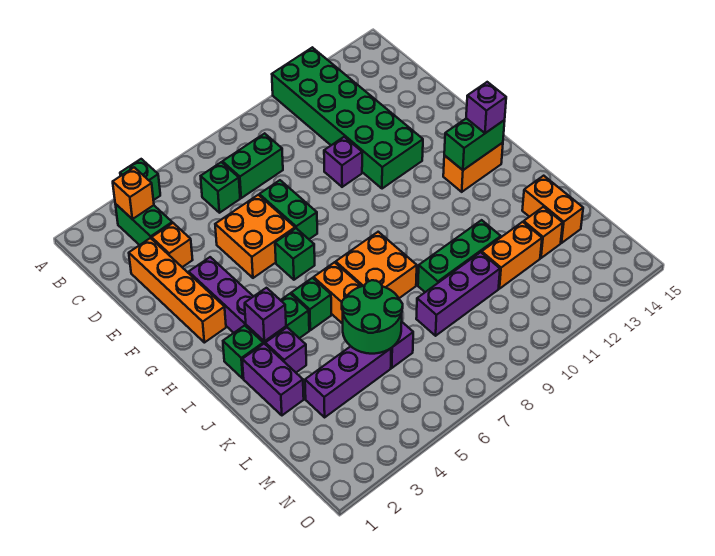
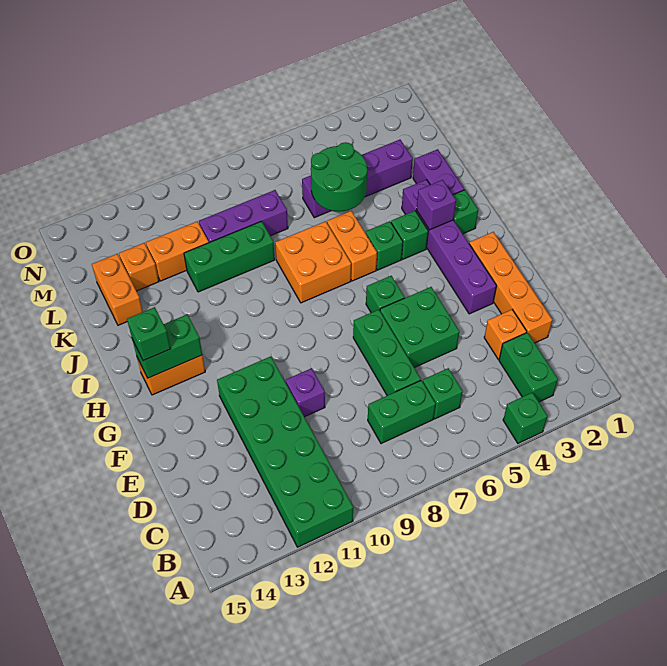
orange 1x1 brick [113,167,154,219] -> none
orange 2x2 brick [215,195,295,278] -> green 2x2 brick [380,287,459,368]
green 1x2 brick [259,180,317,239] -> green 1x3 brick [353,310,421,395]
purple 1x1 brick [466,82,506,133] -> green 1x1 brick [127,307,171,361]

